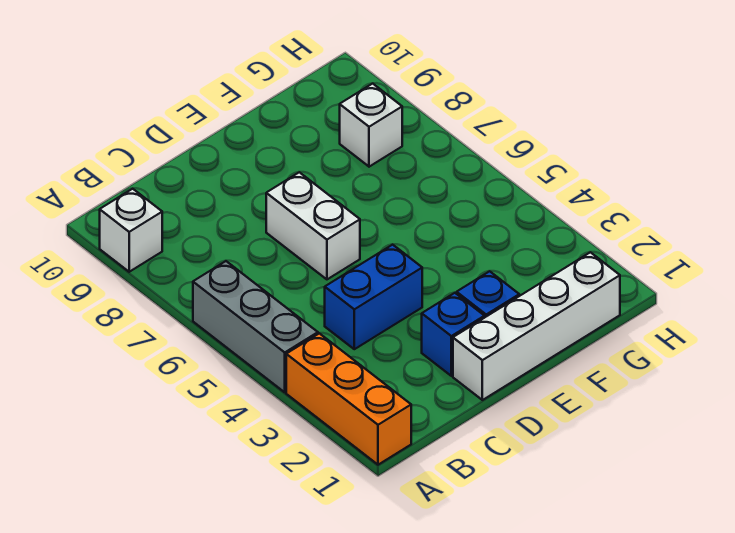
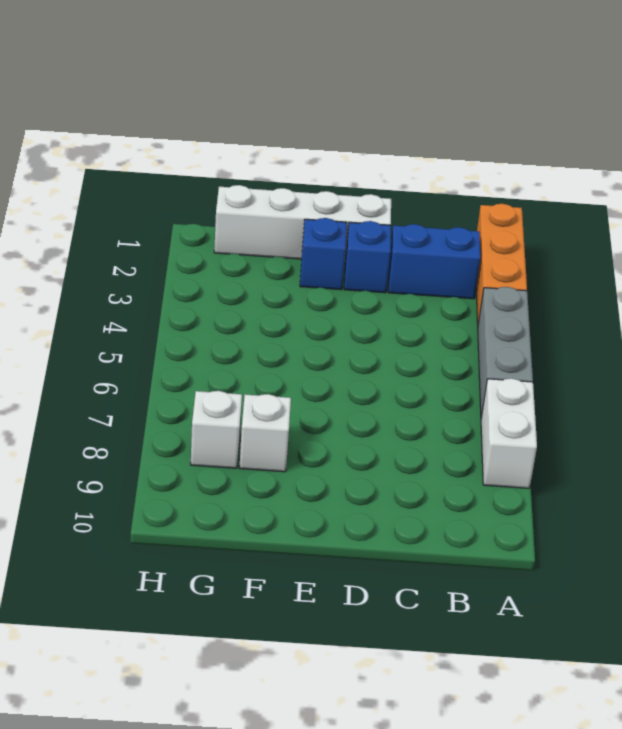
white 1x1 brick [100,189,162,272] -> white 1x1 brick moved to [239,394,291,472]
blue 1x2 brick [325,245,422,349] -> blue 1x2 brick moved to [388,224,480,299]
white 1x2 brick [266,172,360,279] -> white 1x2 brick moved to [481,378,537,488]

